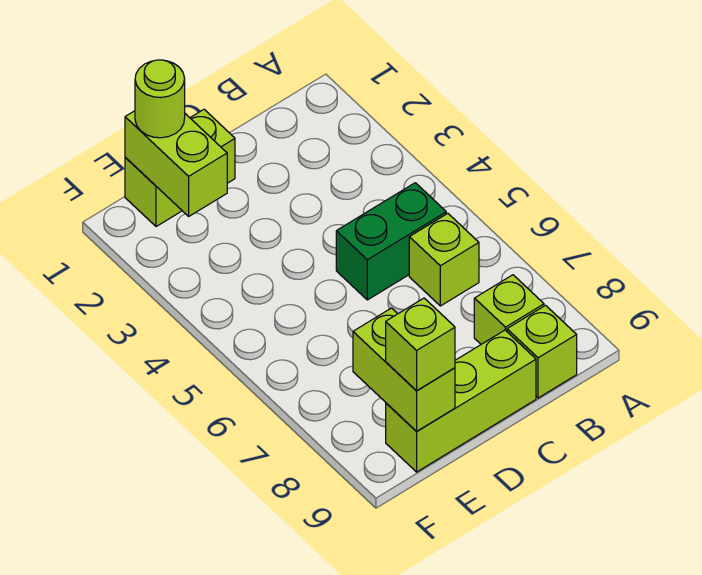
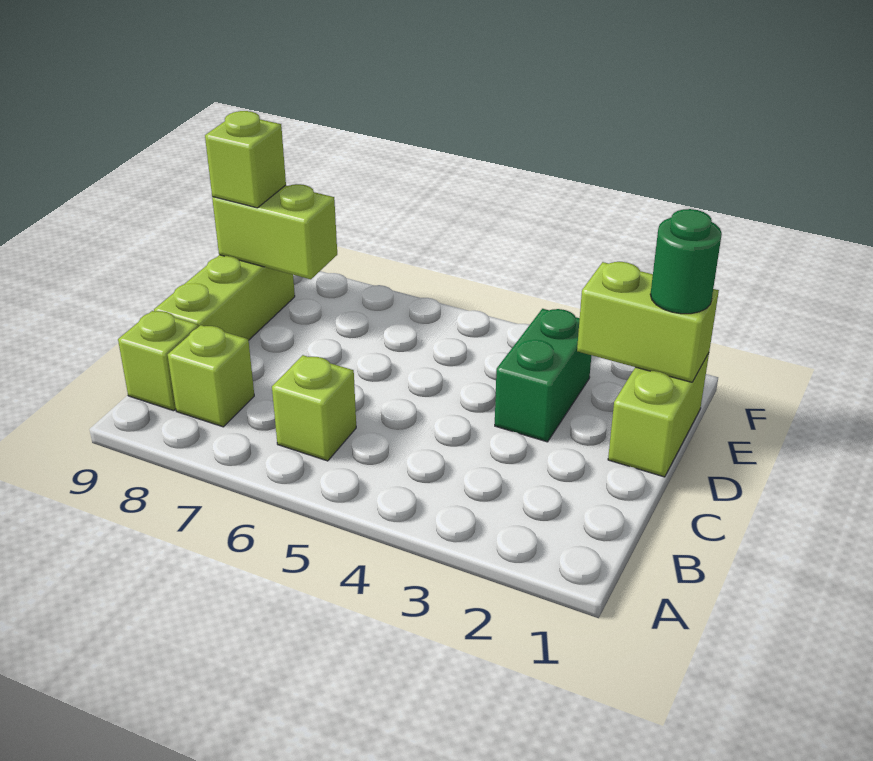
green 1x2 brick [336,183,446,300] -> green 1x2 brick moved to [495,309,591,442]
lime 1x1 round brick [135,60,185,138] -> green 1x1 round brick [650,209,722,314]

